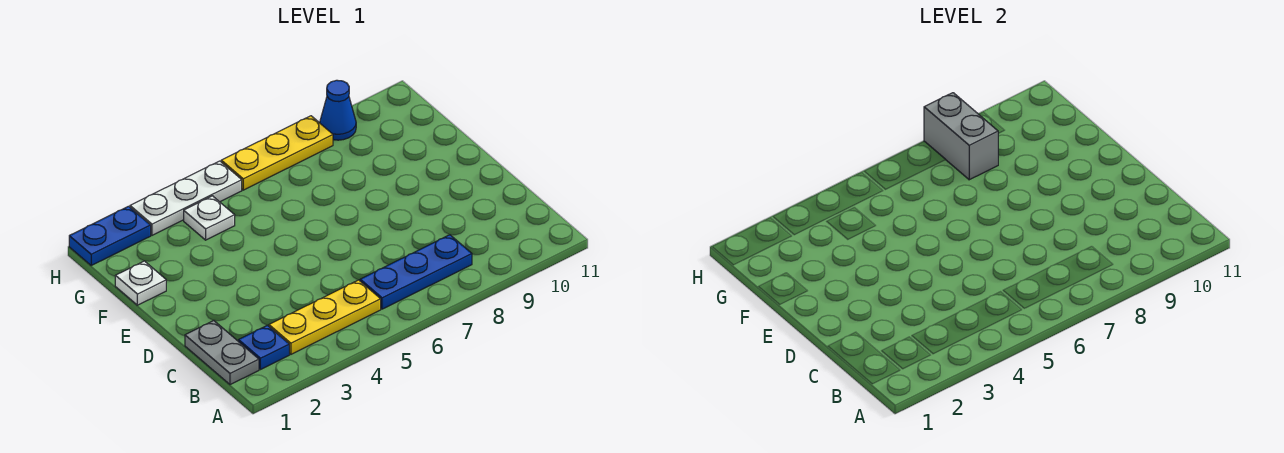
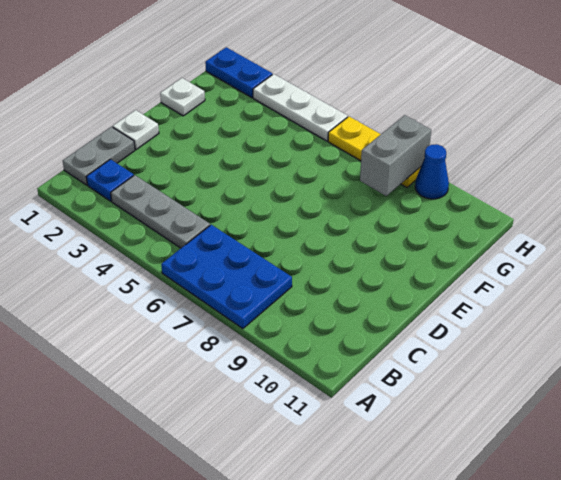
yellow 1x3 plate [269,280,381,354] -> grey 1x3 plate [111,175,210,248]
blue 1x3 plate [360,235,472,309] -> blue 2x3 plate [161,225,292,329]
white 1x1 plate [184,196,235,240] -> white 1x1 plate moved to [113,110,159,150]

